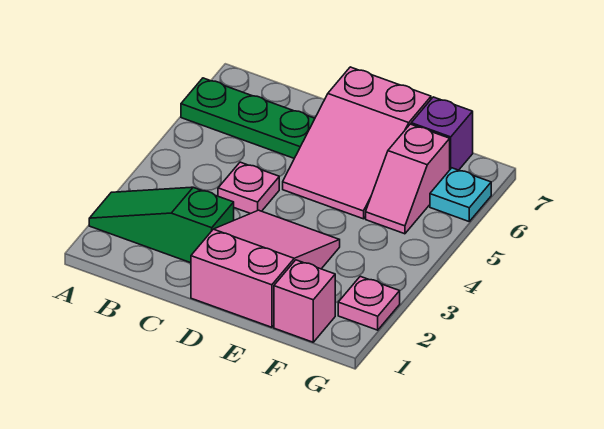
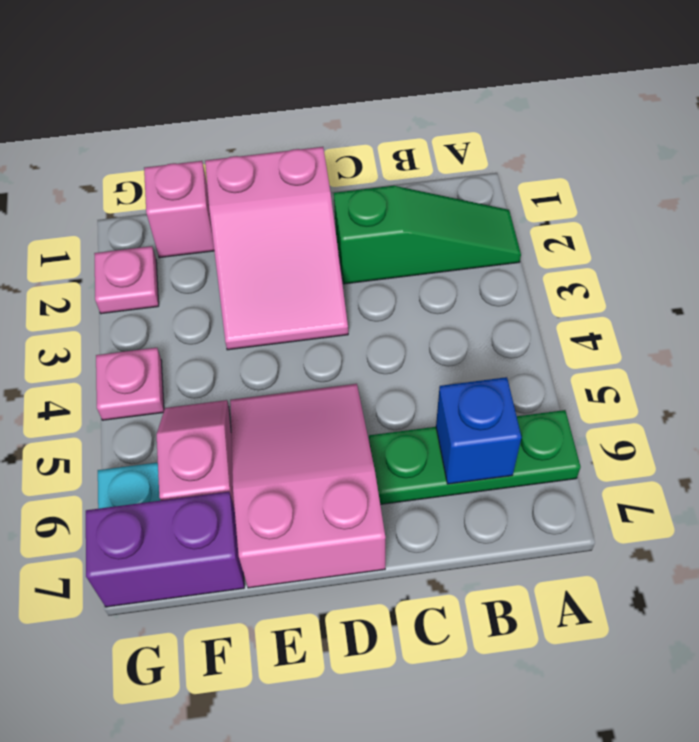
none -> blue 1x1 brick [436,377,521,484]
pink 1x1 plate [218,162,279,214] -> pink 1x1 plate moved to [96,348,164,420]
purple 1x1 brick [411,97,473,170] -> purple 1x2 brick [86,492,244,607]

